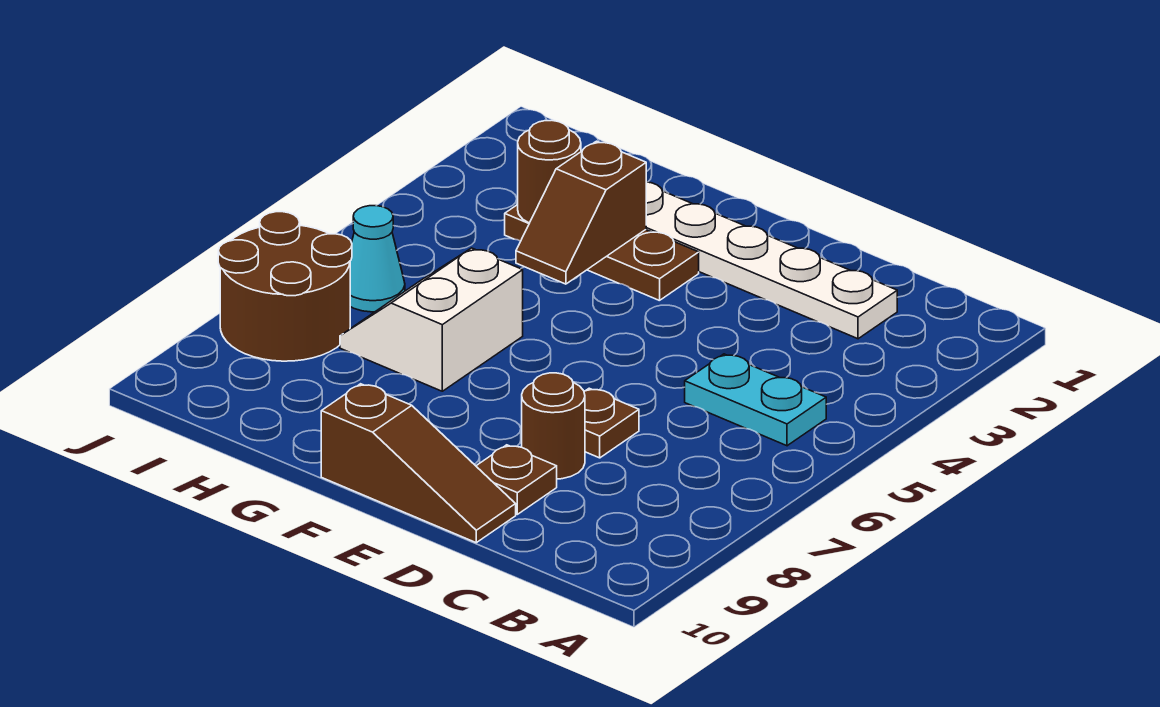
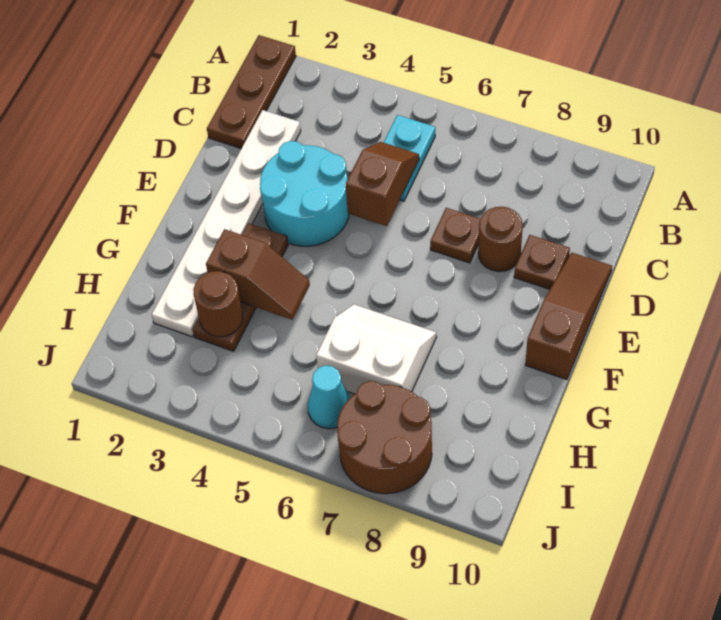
none -> brown 1x3 plate [207,35,296,149]
none -> brown 1x2 slope [346,142,419,226]
none -> cyan 2x2 round brick [260,141,349,246]
white 2x2 slope [340,248,523,391] -> white 2x2 slope turned to [316,304,437,394]

